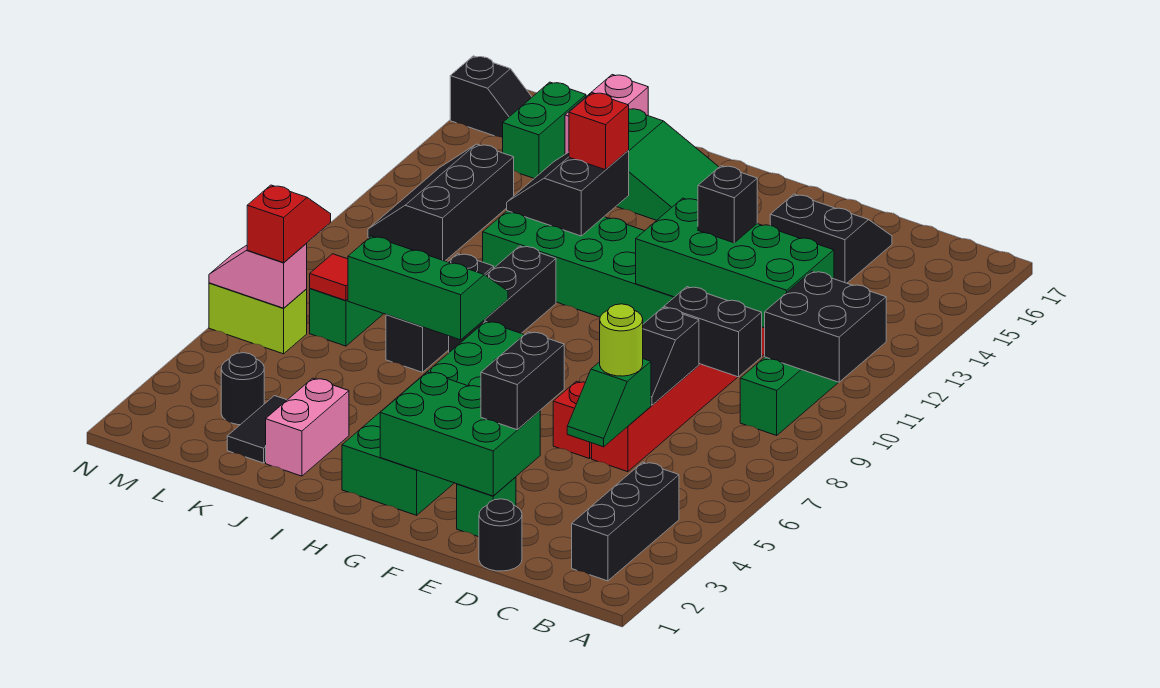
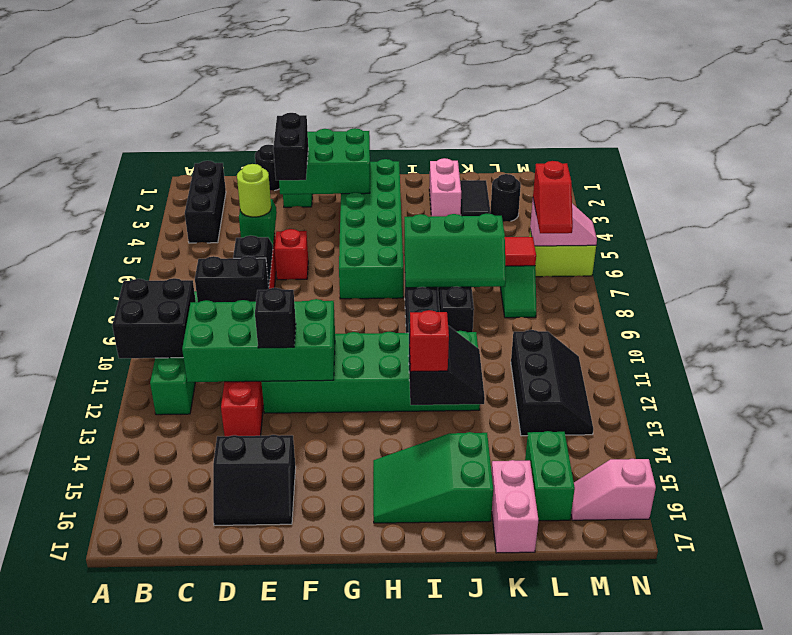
black 1x2 slope [450,56,532,138] -> pink 1x2 slope [571,459,656,520]

